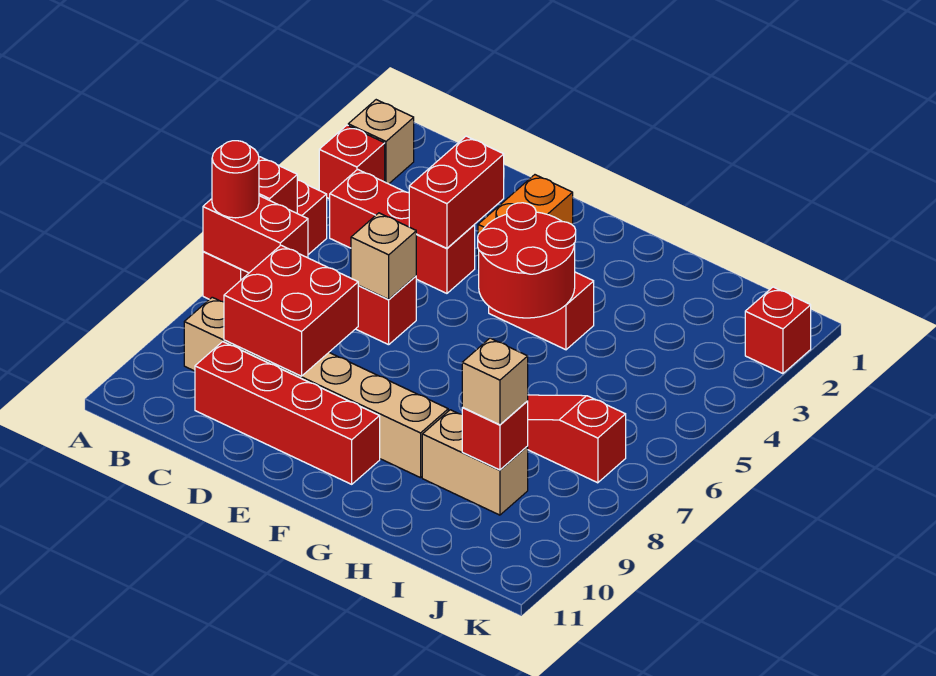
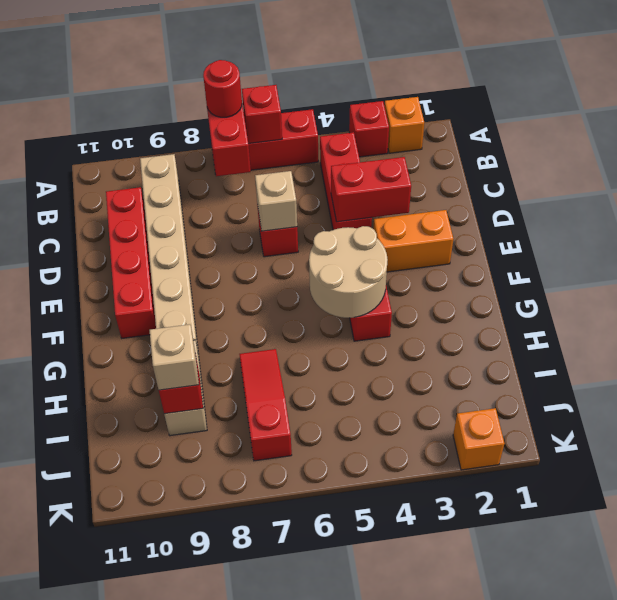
tan 1x1 brick [348,100,414,184] -> orange 1x1 brick [385,97,424,153]
red 2x2 brick [224,245,358,376] -> none
red 2x2 round brick [478,203,576,318] -> tan 2x2 round brick [309,226,388,318]
red 1x1 brick [745,287,811,374] -> orange 1x1 brick [453,408,505,470]

